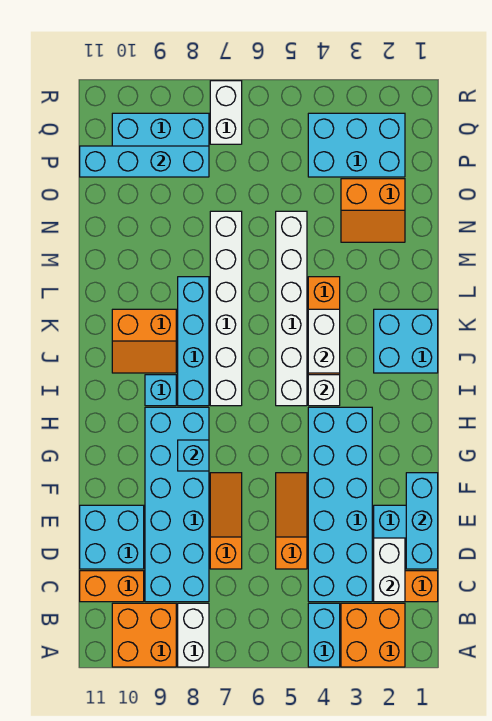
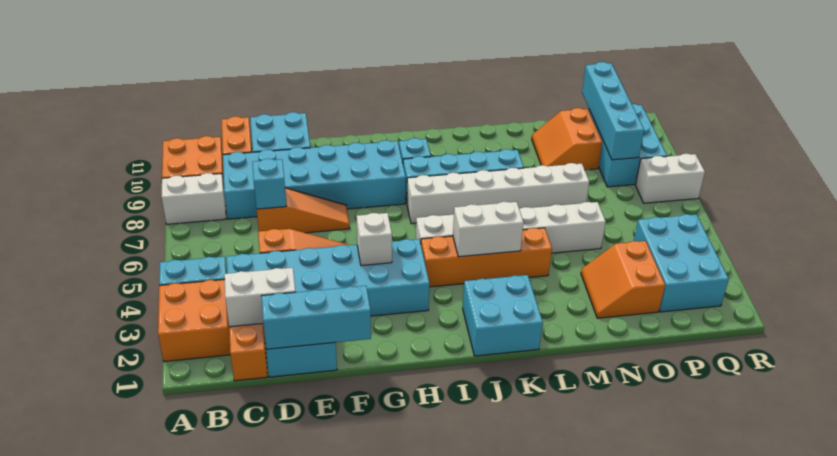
cyan 1x1 brick [178,440,209,471] -> cyan 1x1 brick moved to [252,159,286,209]
white 1x1 brick [308,375,340,406] -> white 1x1 brick moved to [357,213,392,266]
orange 2x2 slope [112,309,176,373] -> orange 2x2 slope moved to [532,108,602,170]

